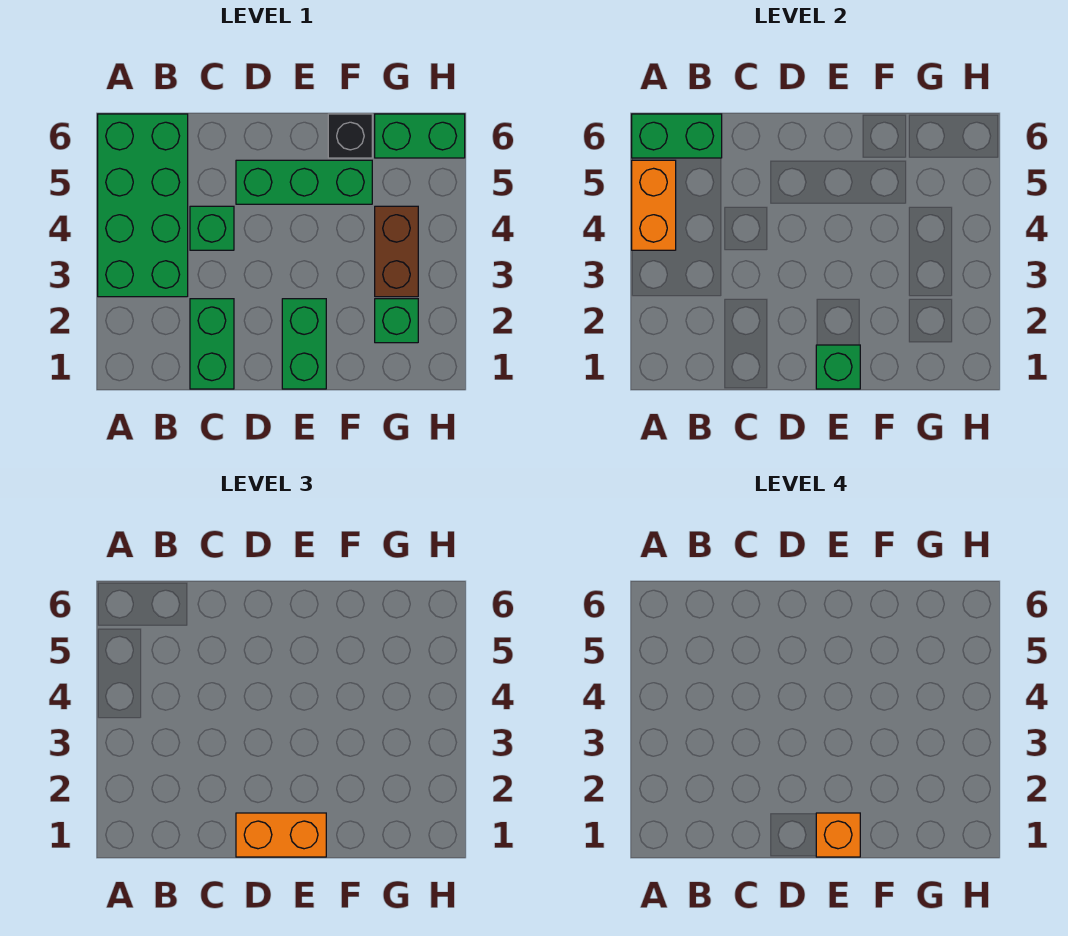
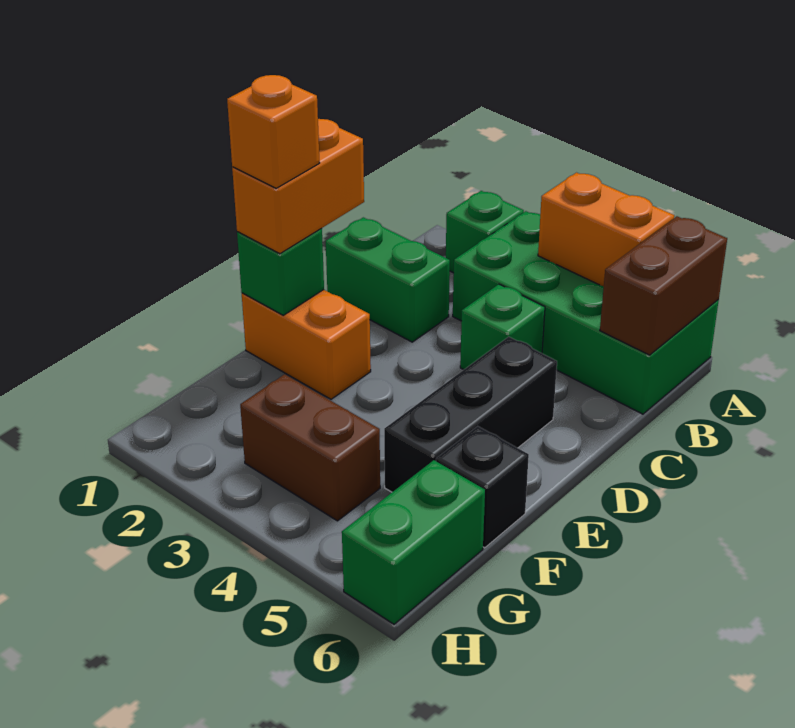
green 1x2 brick [632,114,722,158] -> brown 1x2 brick [600,216,727,355]
green 1x3 brick [236,160,372,204] -> black 1x3 brick [384,337,557,492]
green 1x2 brick [282,299,326,389] -> orange 1x2 brick [242,290,371,399]
green 1x1 brick [375,299,418,343] -> green 1x1 brick moved to [446,191,524,273]

